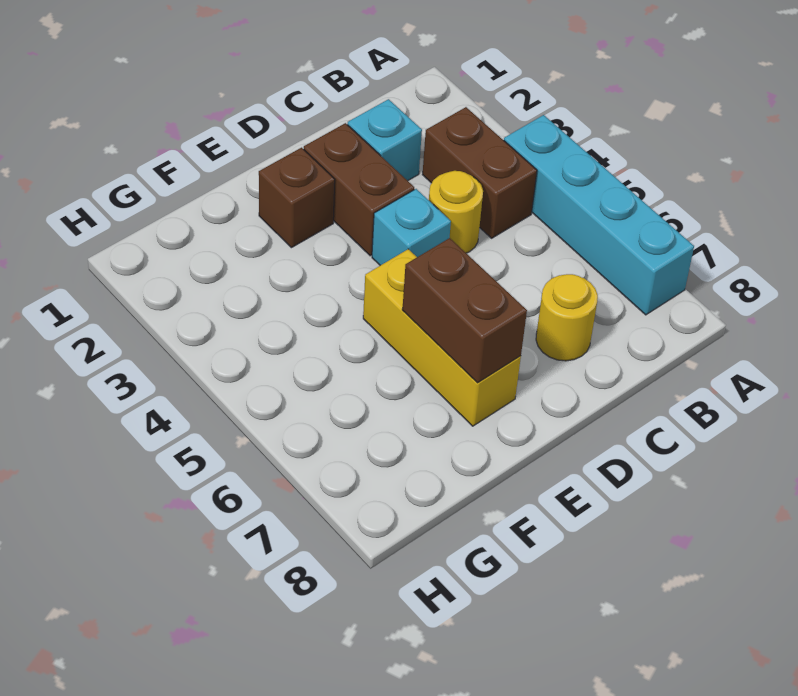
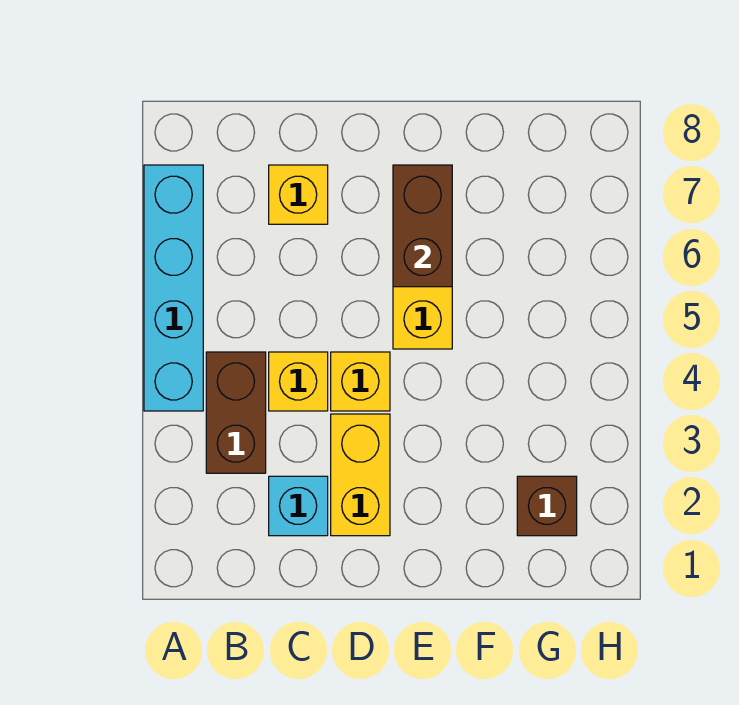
yellow 1x1 round brick [429,171,483,253] -> yellow 1x1 brick [269,352,328,411]
yellow 1x1 round brick [536,274,598,361] -> yellow 1x1 brick [269,165,328,224]
brown 1x2 brick [304,123,414,256] -> yellow 1x2 brick [331,414,390,536]
cyan 1x1 brick [372,189,451,265] -> yellow 1x1 brick [331,352,390,411]
brown 1x1 brick [259,148,335,248] -> brown 1x1 brick moved to [517,476,577,536]

